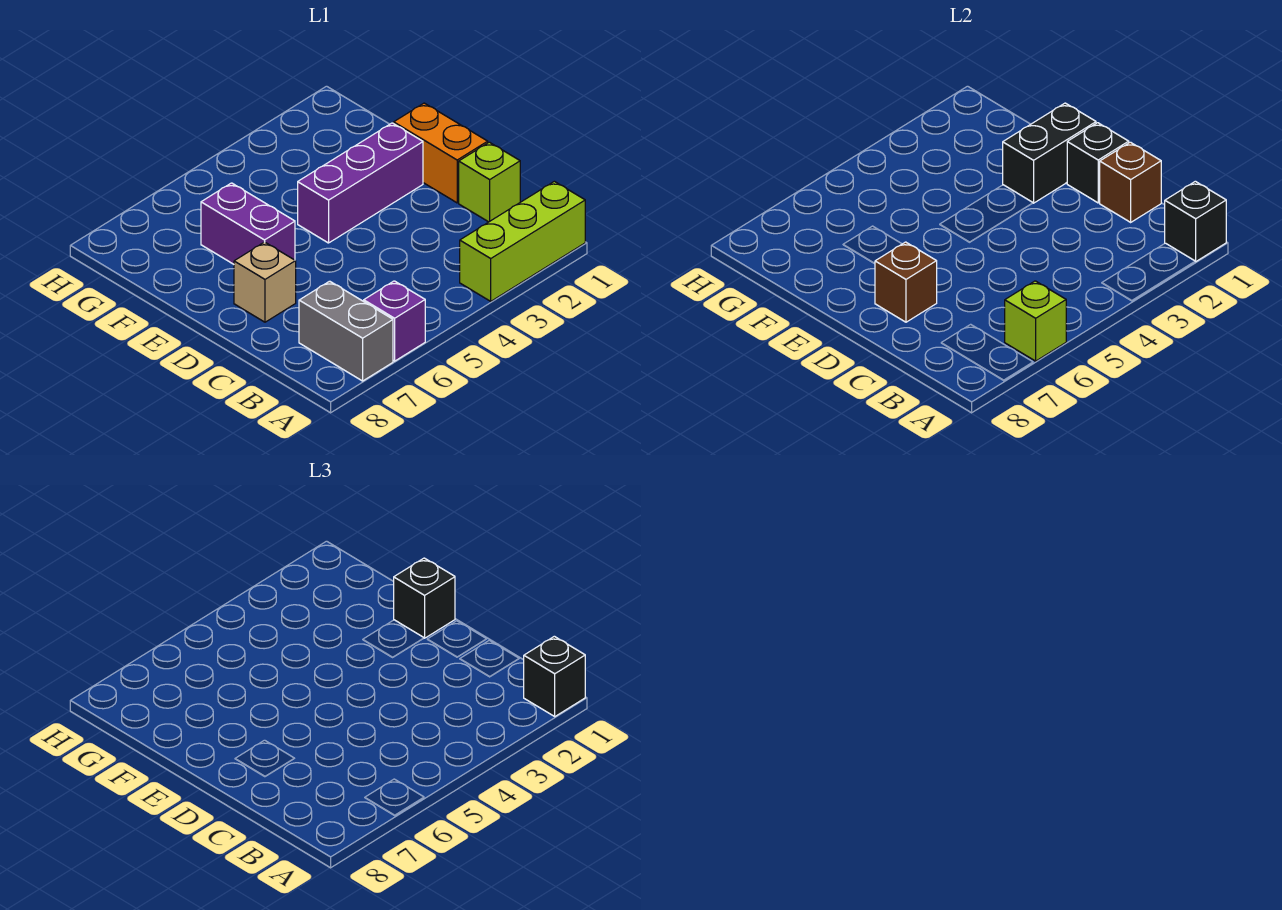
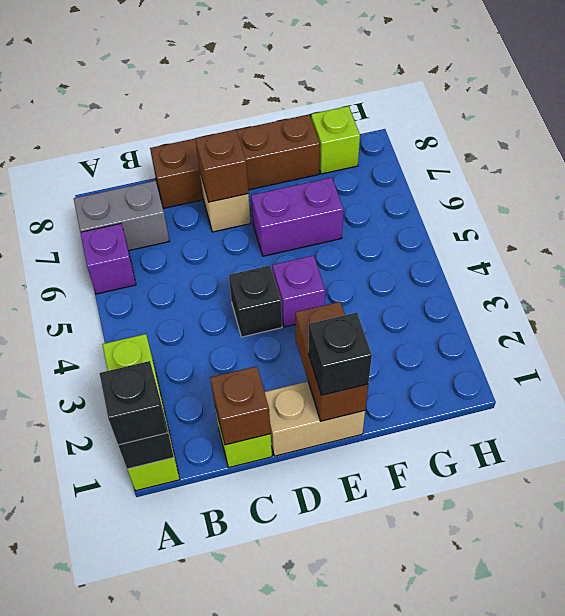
lime 1x1 brick [1005,281,1066,361] -> lime 1x1 brick moved to [311,106,360,174]
none -> brown 1x4 brick [150,114,320,208]
orange 1x2 brick [394,103,488,203] -> tan 1x2 brick [265,381,365,456]
black 1x1 brick [1067,123,1129,203] -> black 1x1 brick moved to [229,265,282,337]
black 1x2 brick [1003,103,1096,203] -> brown 1x2 brick [295,302,368,421]
purple 1x3 brick [298,123,423,243] -> purple 1x1 brick [272,256,325,327]

